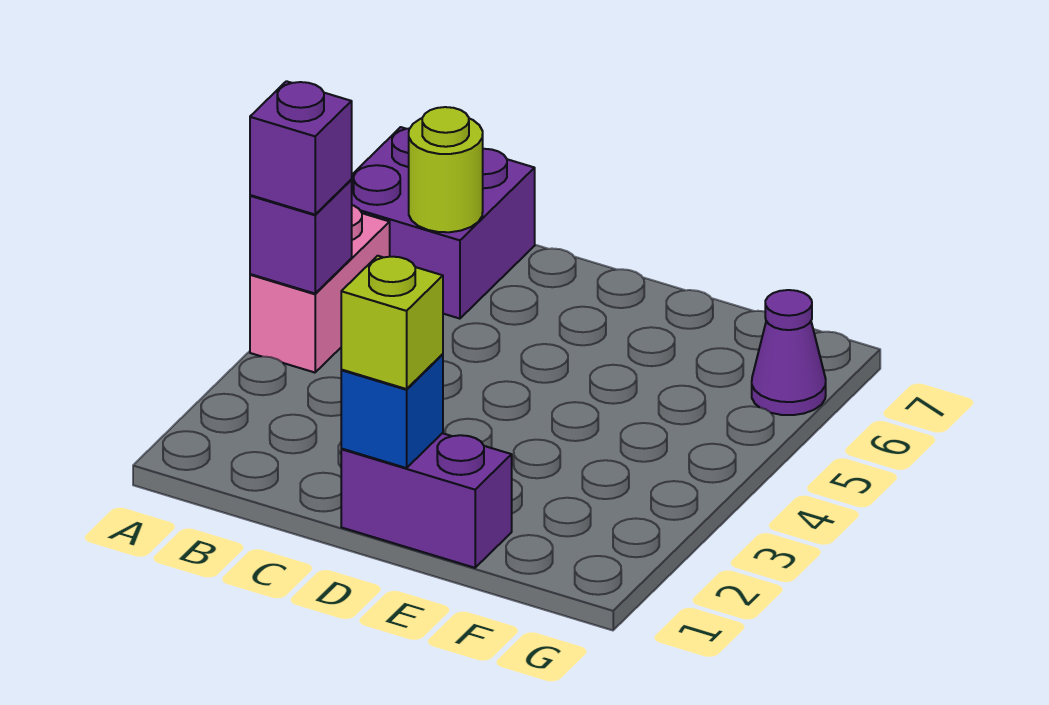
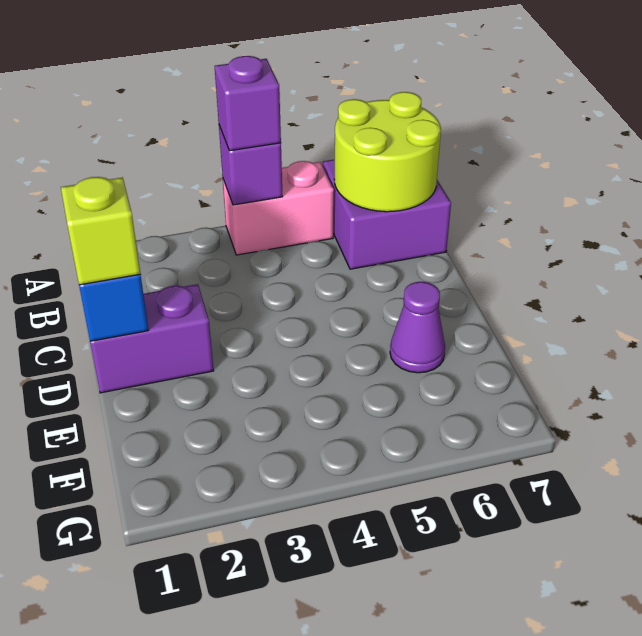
lime 1x1 round brick [409,107,483,232] -> lime 2x2 round brick [334,92,441,212]
purple 1x2 brick [341,433,512,568] -> purple 1x2 brick turned to [90,284,214,393]
purple 1x1 cone [752,290,826,415] -> purple 1x1 cone moved to [390,282,445,373]

